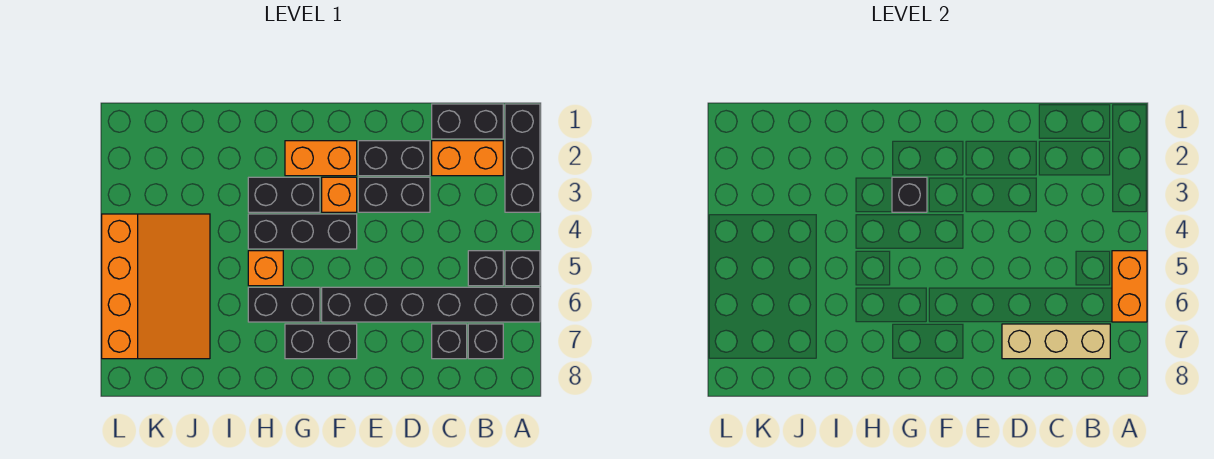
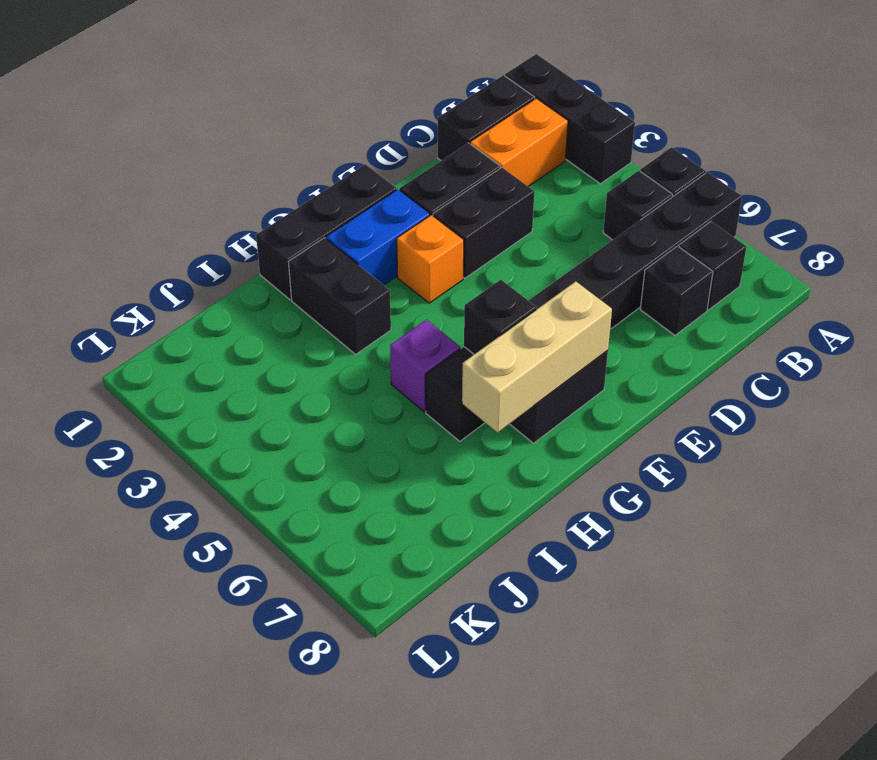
orange 1x2 brick [1112,251,1147,322] -> none
tan 1x3 brick [1002,324,1110,359] -> tan 1x3 brick moved to [462,281,612,433]
orange 1x2 brick [285,141,357,176] -> blue 1x2 brick [326,190,430,285]
black 1x3 brick [248,214,357,249] -> black 1x3 brick moved to [256,164,397,300]
black 1x2 brick [248,177,320,212] -> black 1x2 brick turned to [289,238,391,354]
black 1x1 brick [892,177,927,212] -> black 1x1 brick moved to [464,280,536,354]
orange 1x1 brick [248,251,283,286] -> purple 1x1 brick [390,320,460,412]
orange 3x4 slope [102,214,210,359] -> none

